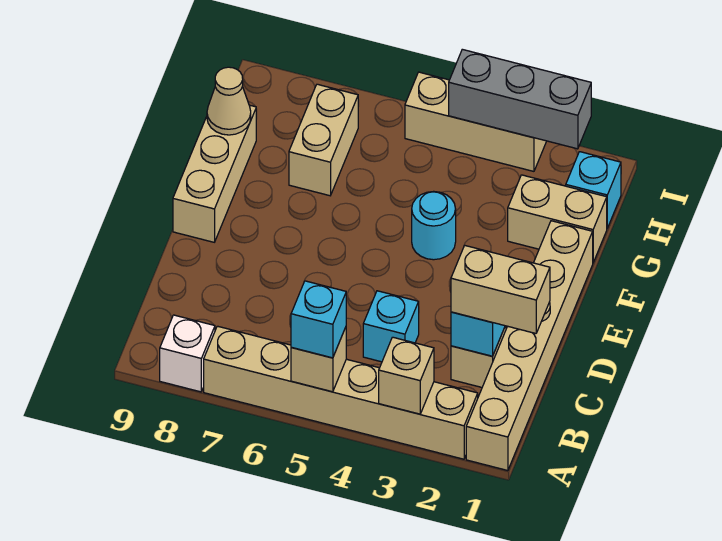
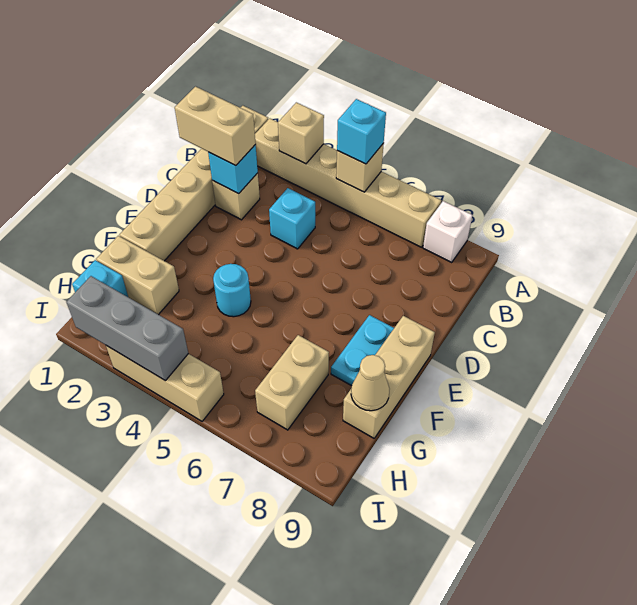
none -> cyan 1x2 plate [331,315,394,386]

